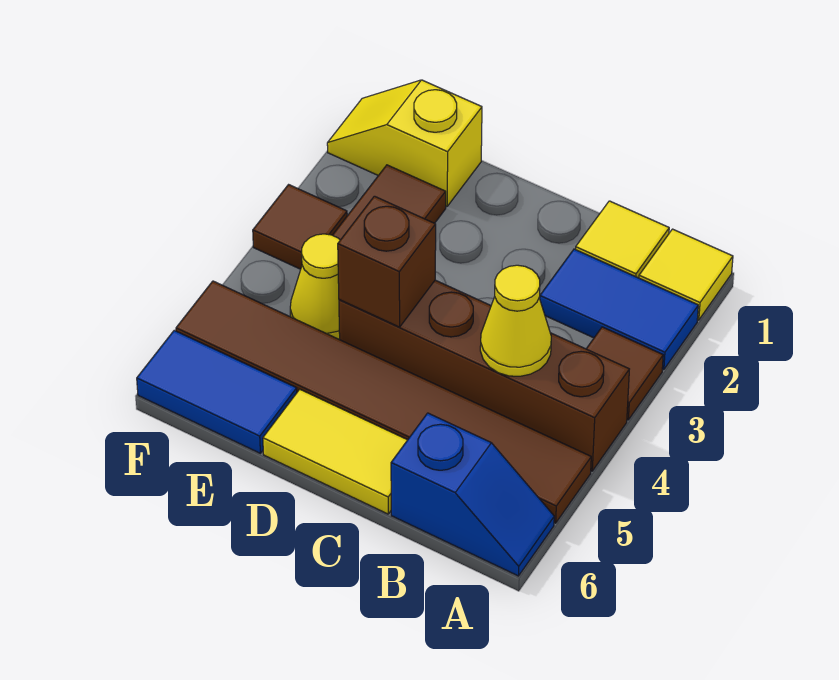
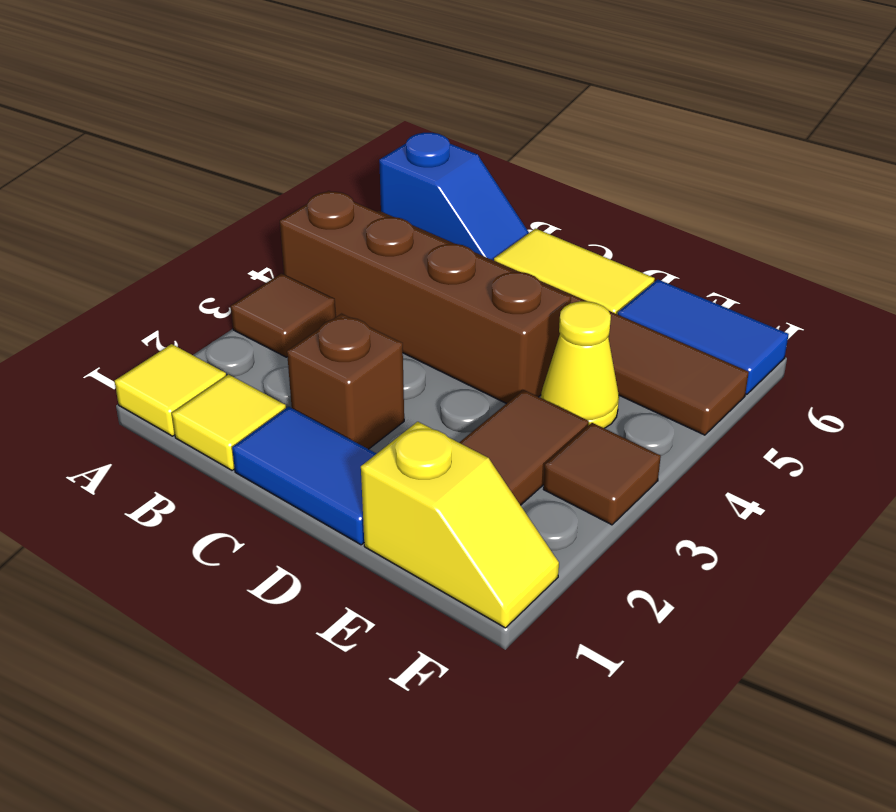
blue 1x2 tile [540,249,698,370] -> blue 1x2 tile moved to [232,407,377,545]
blue 1x2 slope [391,413,554,576] -> blue 1x2 slope turned to [379,133,529,261]
yellow 1x1 cone [480,265,551,376] -> none
brown 1x1 brick [338,196,436,327] -> brown 1x1 brick moved to [287,314,404,449]

